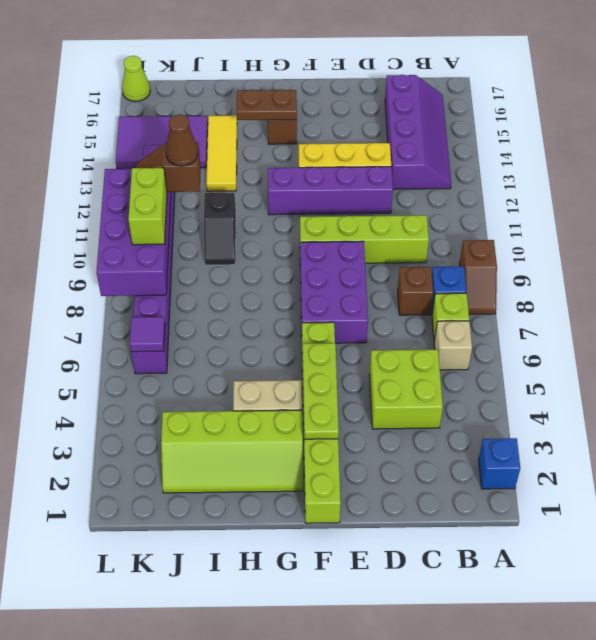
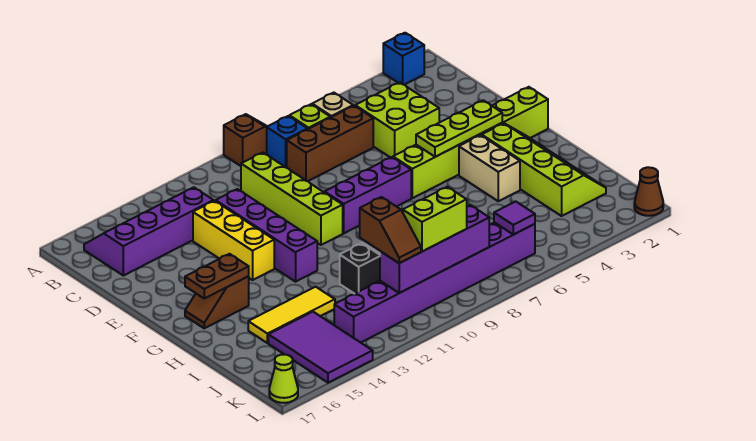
brown 1x1 brick [398,267,433,315] -> brown 1x3 brick [287,106,373,181]
purple 2x3 brick [300,241,368,343] -> purple 1x3 brick [325,157,411,233]
brown 1x2 plate [237,90,297,120] -> brown 1x2 plate turned to [185,254,249,298]
brown 1x1 cone [166,114,198,166] -> brown 1x1 cone moved to [634,167,663,216]
purple 2x4 brick [96,169,171,296] -> purple 1x4 brick [380,205,489,293]

